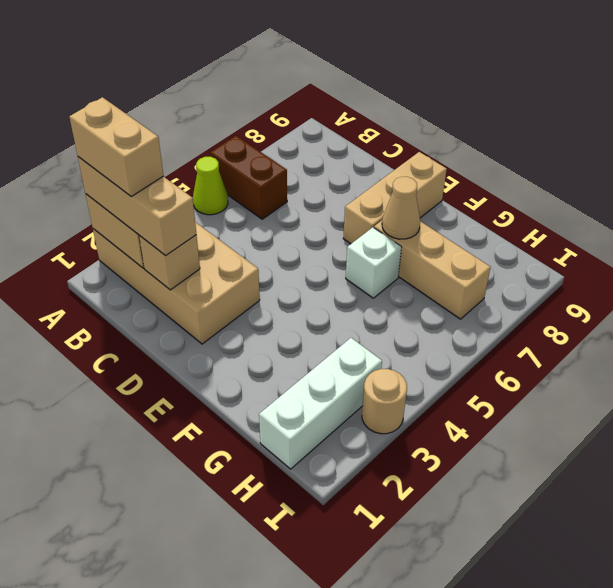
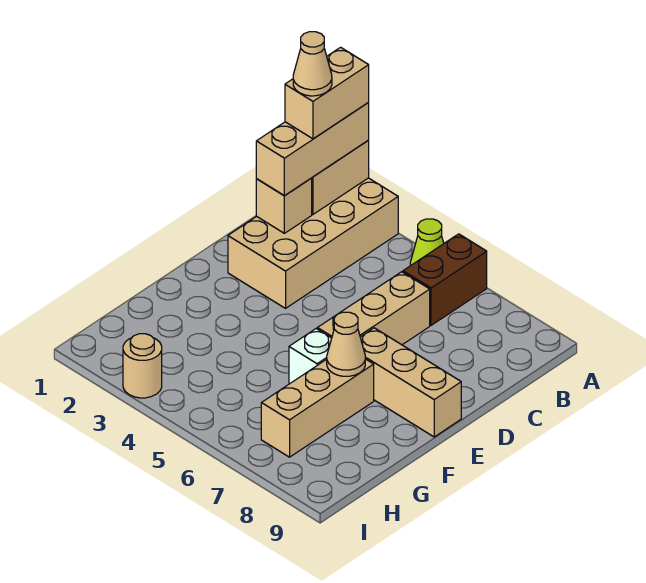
none -> tan 1x1 cone [293,32,332,96]
none -> tan 1x3 brick [317,272,430,345]
white 1x3 brick [259,338,382,469] -> none

